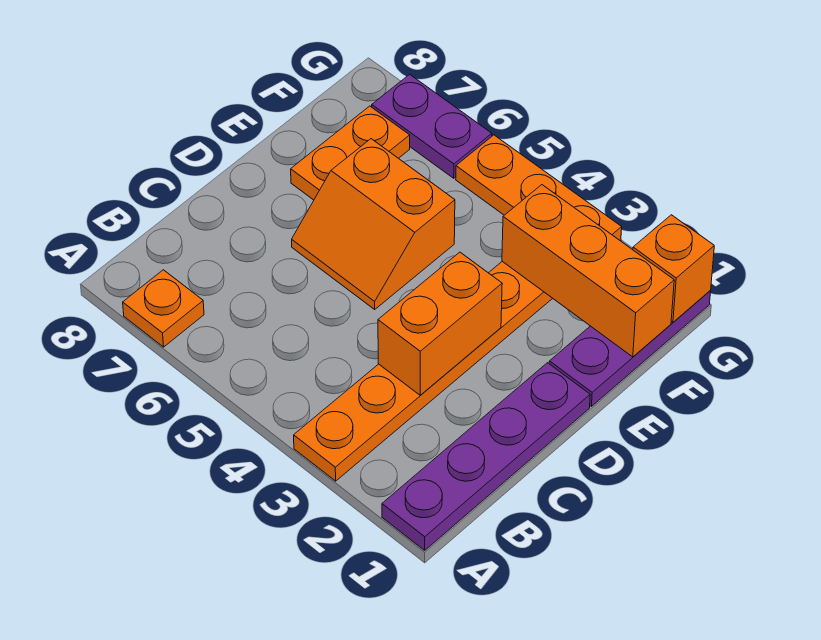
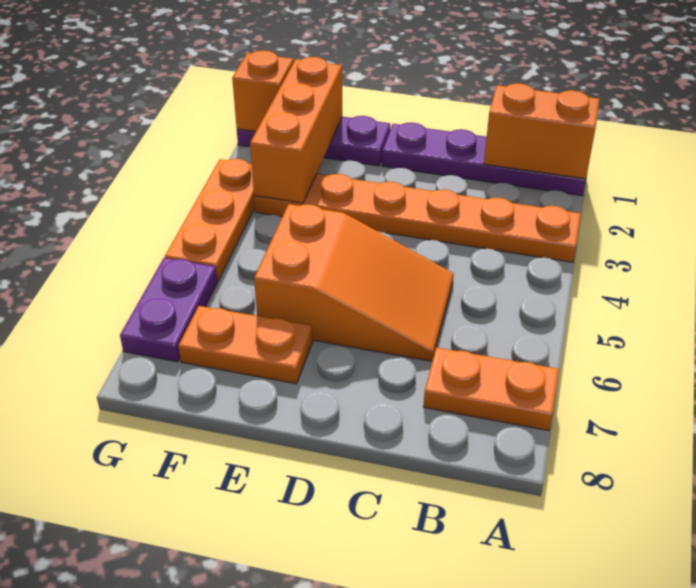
orange 1x1 plate [123,270,204,347] -> orange 1x2 plate [424,347,559,431]
orange 1x2 brick [378,252,502,395] -> orange 1x2 brick moved to [484,83,600,179]
orange 2x2 slope [292,139,455,309] -> orange 2x3 slope [254,204,454,361]

